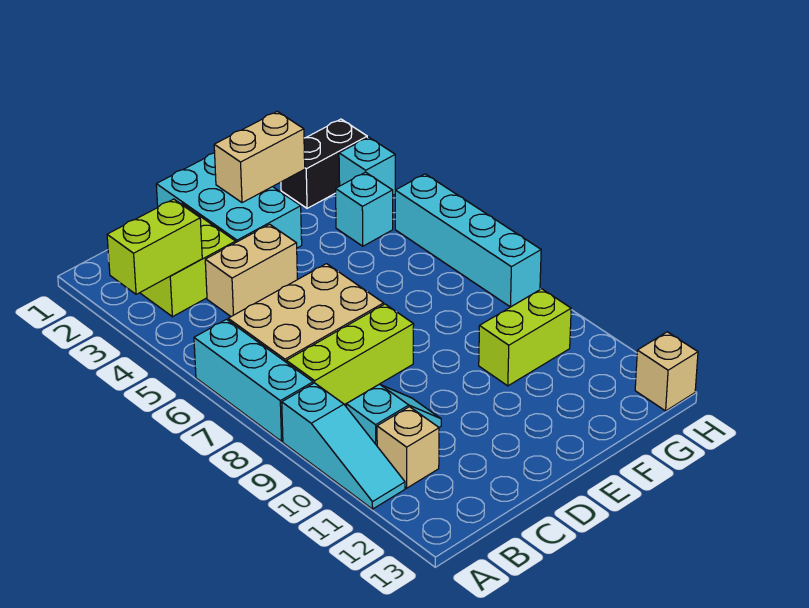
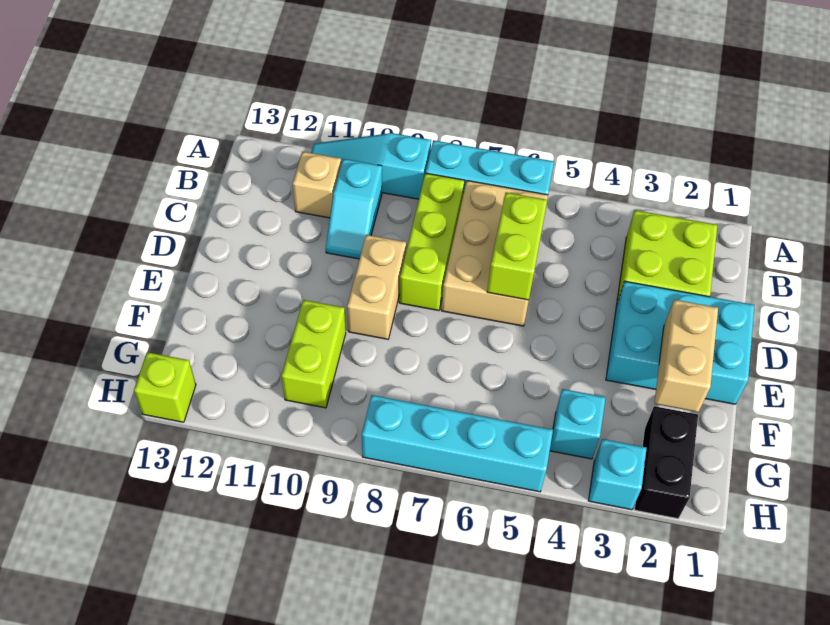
lime 1x2 brick [107,199,202,294] -> lime 1x2 brick moved to [487,192,547,300]
tan 1x2 brick [205,224,297,316] -> tan 1x2 brick moved to [347,235,406,339]
tan 1x1 brick [635,332,698,411] -> lime 1x1 brick [134,352,196,422]

